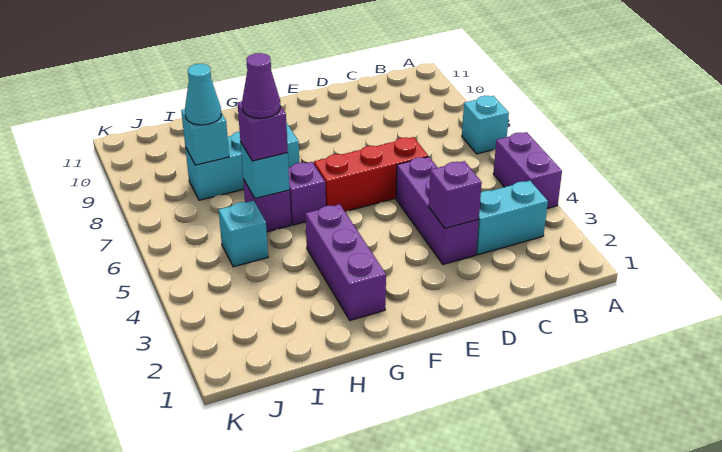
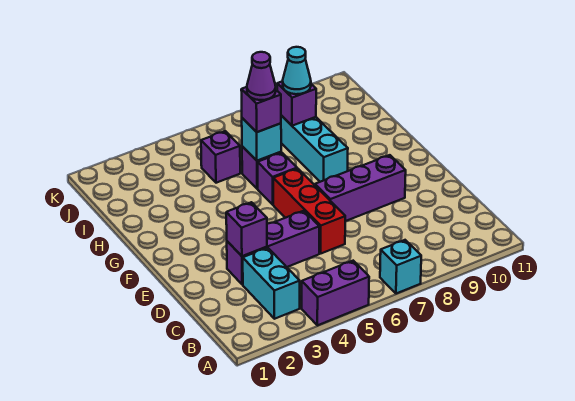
purple 1x3 brick [305,204,386,320] -> purple 1x3 brick moved to [315,155,406,221]
cyan 1x1 brick [219,201,268,267] -> purple 1x1 brick [201,131,240,183]
cyan 1x1 brick [181,109,229,165] -> purple 1x1 brick [277,81,316,126]

